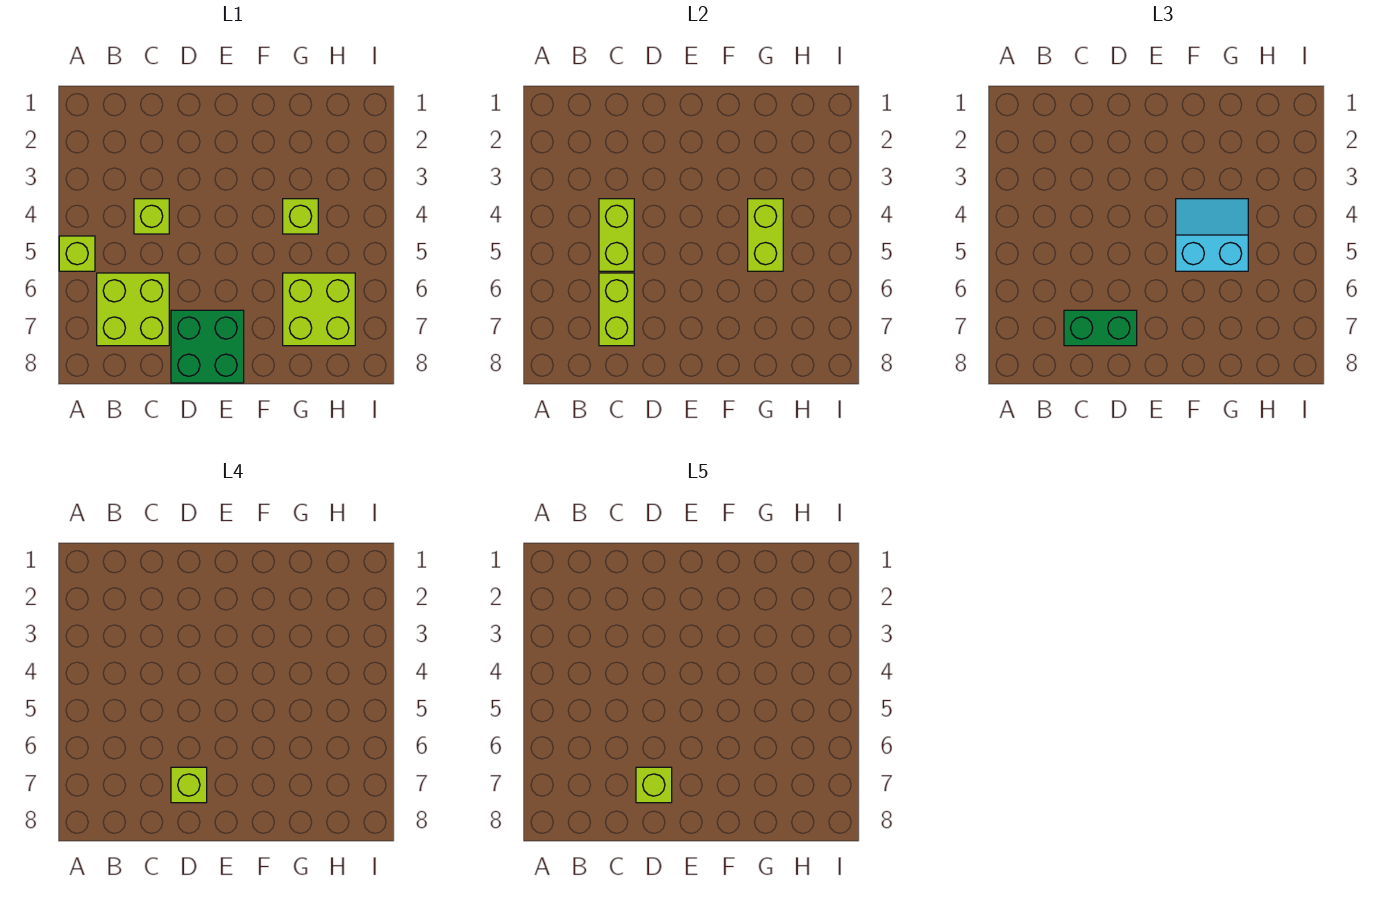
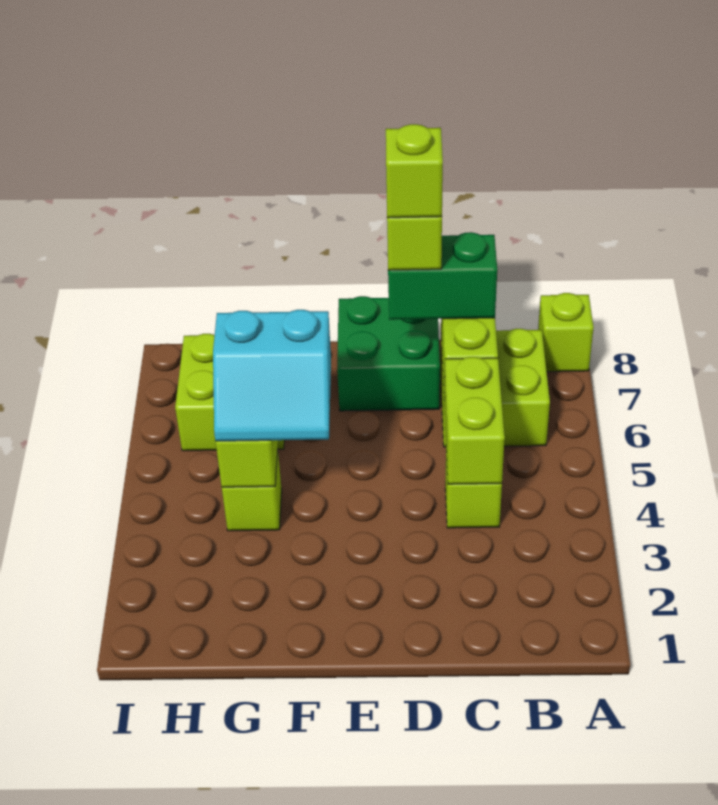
lime 1x1 brick [59,236,95,271] -> lime 1x1 brick moved to [538,293,594,372]

